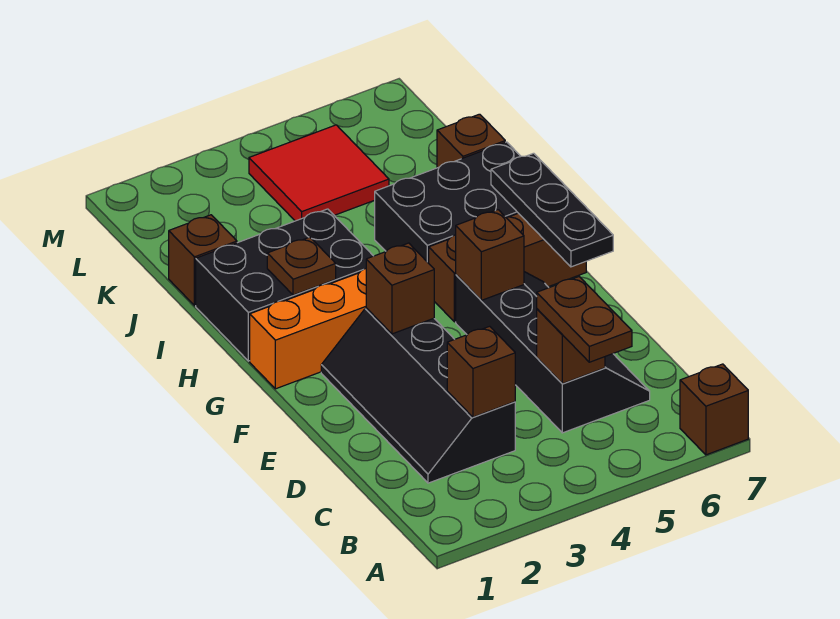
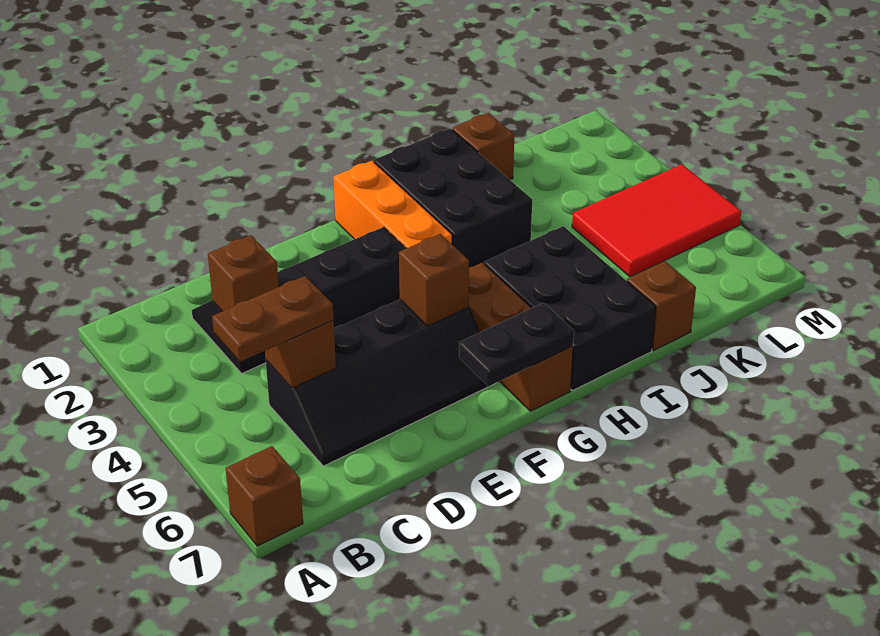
brown 1x1 brick [366,243,434,334] -> none
black 1x3 plate [491,153,613,267] -> black 1x2 plate [459,303,574,387]
brown 1x1 plate [267,237,336,295] -> none
red 2x2 tile [249,125,389,221] -> red 2x3 tile [572,164,741,277]

